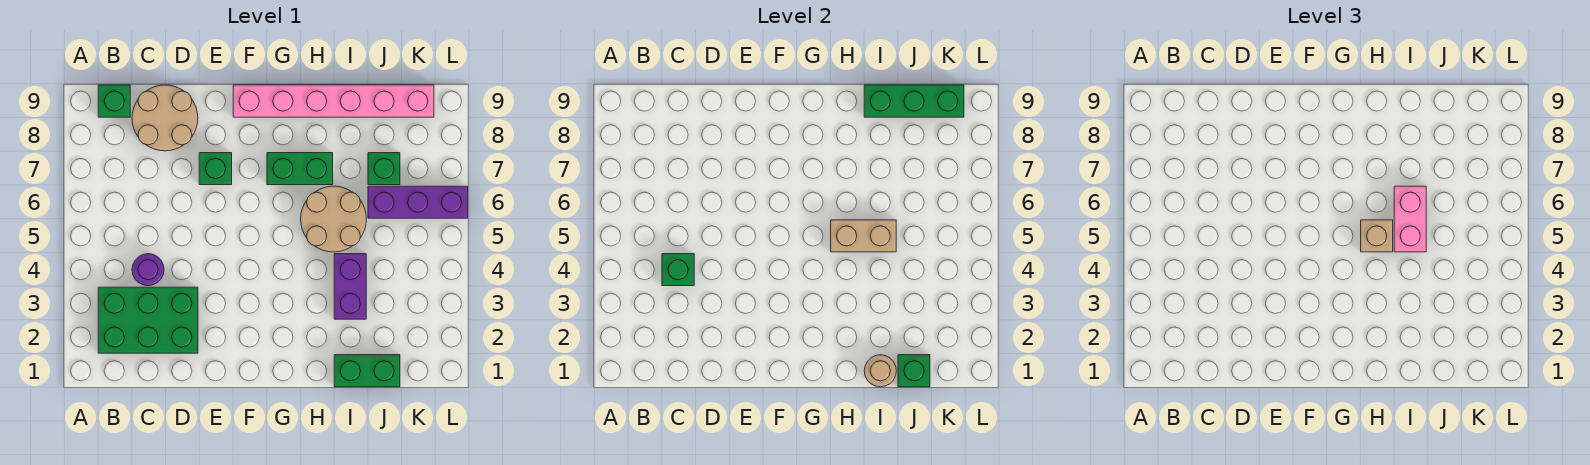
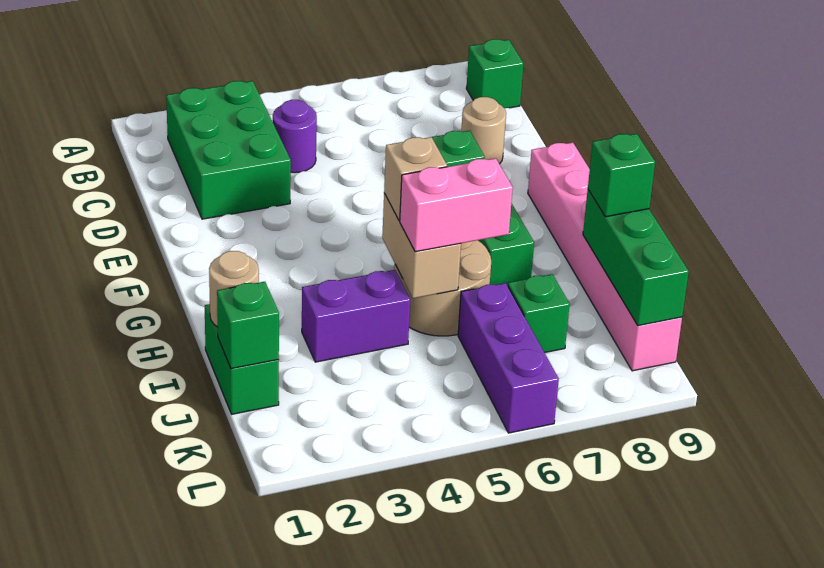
green 1x1 brick [662,254,694,286] -> green 1x1 brick moved to [588,134,655,217]
tan 2x2 round brick [132,85,198,151] -> tan 1x1 round brick [461,97,506,164]

